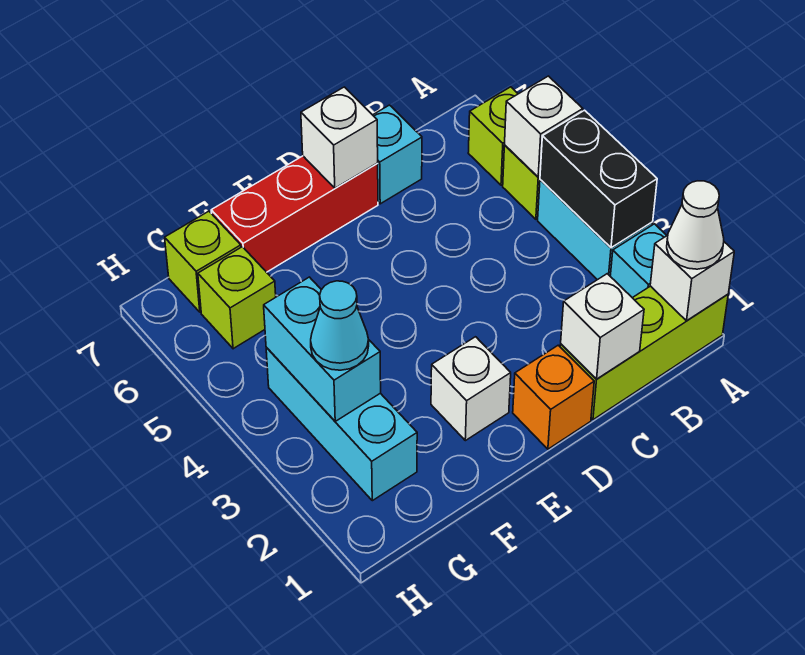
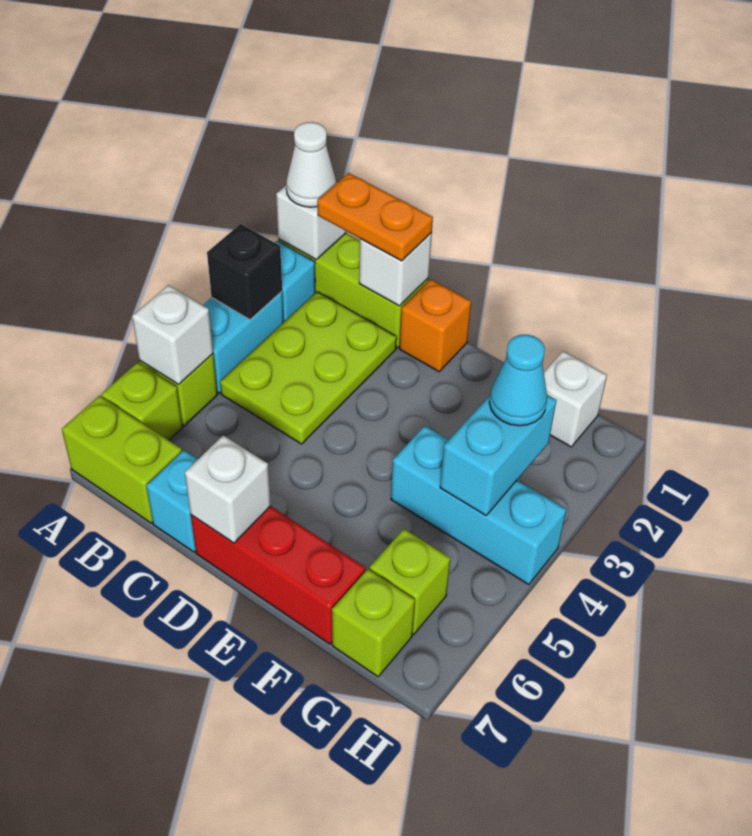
black 1x2 brick [540,110,657,248] -> black 1x1 brick [207,224,282,320]
none -> lime 1x2 brick [62,396,182,523]
none -> orange 1x2 plate [317,173,433,261]
none -> lime 2x3 plate [220,292,397,444]
white 1x1 brick [431,337,511,441] -> white 1x1 brick moved to [544,351,607,447]
cyan 1x3 brick [266,348,417,501] -> cyan 1x3 brick turned to [391,426,567,585]

